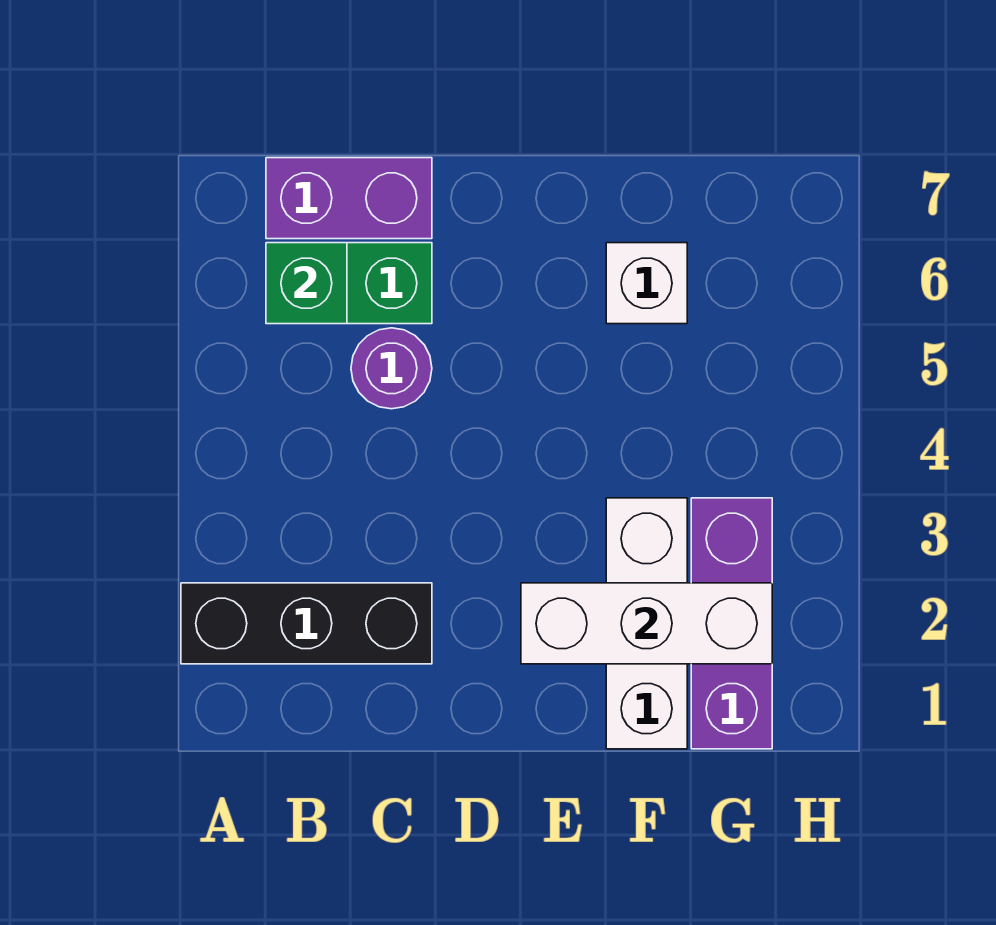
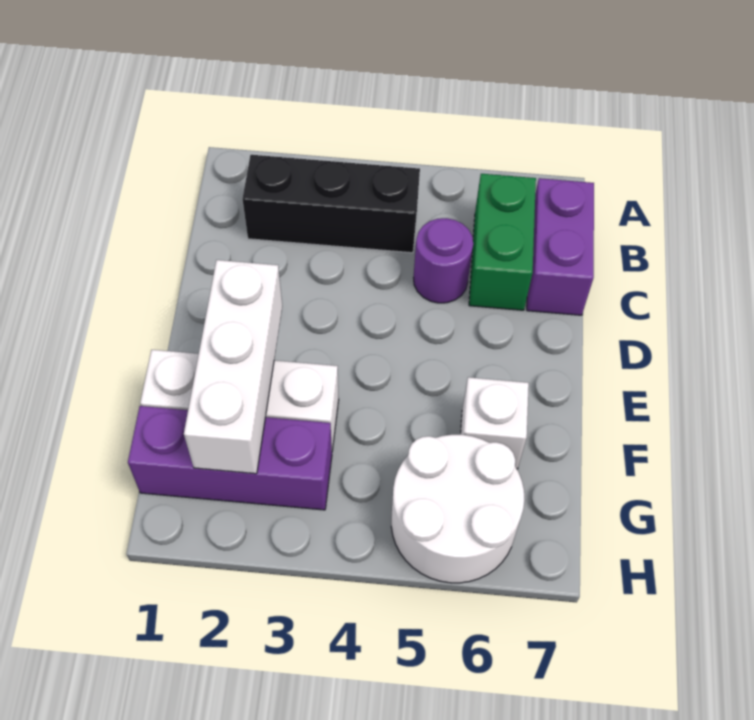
black 1x3 brick [181,583,432,664] -> black 1x3 brick turned to [242,155,420,253]
green 1x1 brick [266,243,347,324] -> none
none -> white 2x2 round brick [391,435,525,583]

